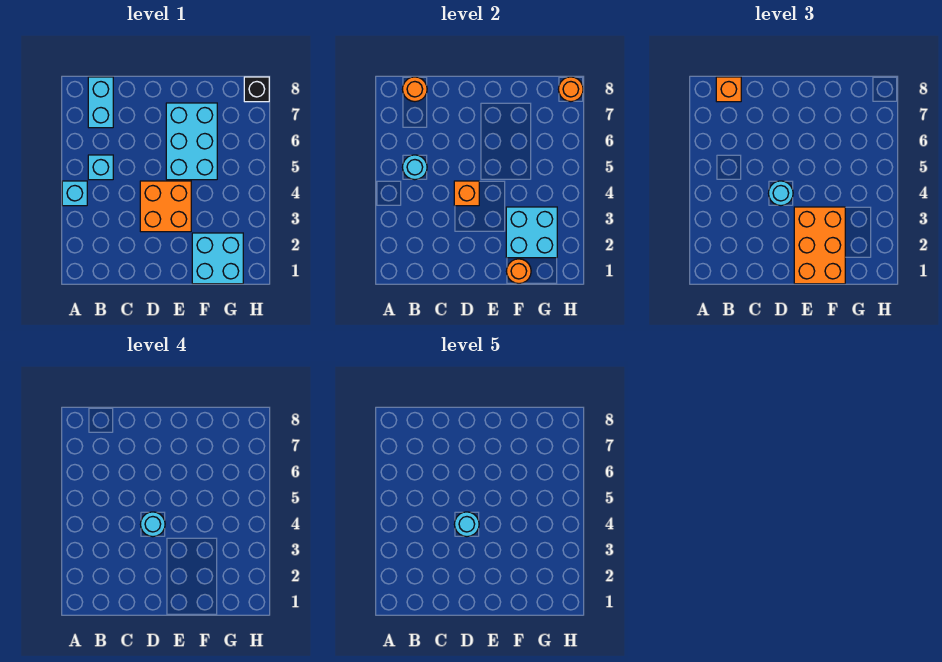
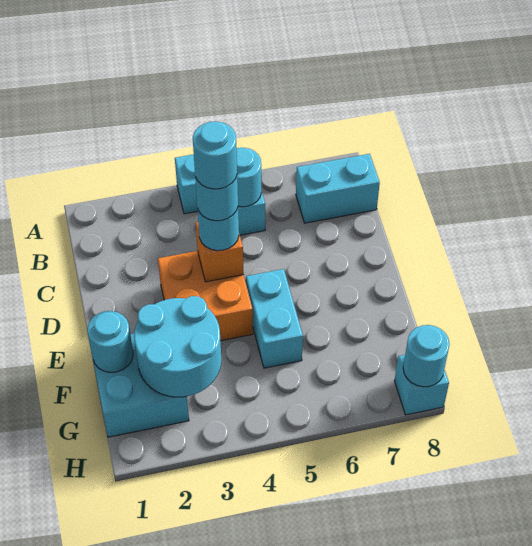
orange 1x1 round brick [402,77,427,102] -> none
orange 1x1 brick [716,77,741,102] -> none
orange 2x3 brick [794,207,845,284] -> none
cyan 2x3 brick [166,103,217,180] -> cyan 1x2 brick [246,269,303,368]
orange 1x1 round brick [506,259,531,284] -> cyan 1x1 round brick [87,311,133,372]
cyan 2x2 brick [506,207,557,258] -> cyan 2x2 round brick [134,296,221,397]
black 1x1 brick [244,77,269,102] -> cyan 1x1 brick [395,355,449,415]
orange 1x1 round brick [558,77,583,102] -> cyan 1x1 round brick [403,325,450,387]

